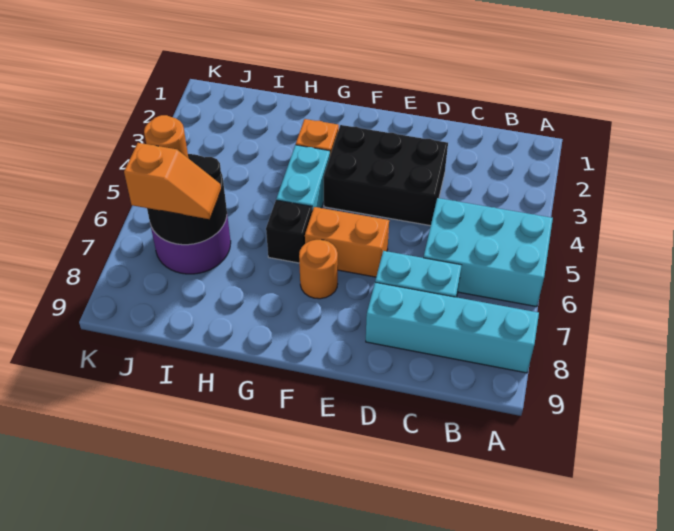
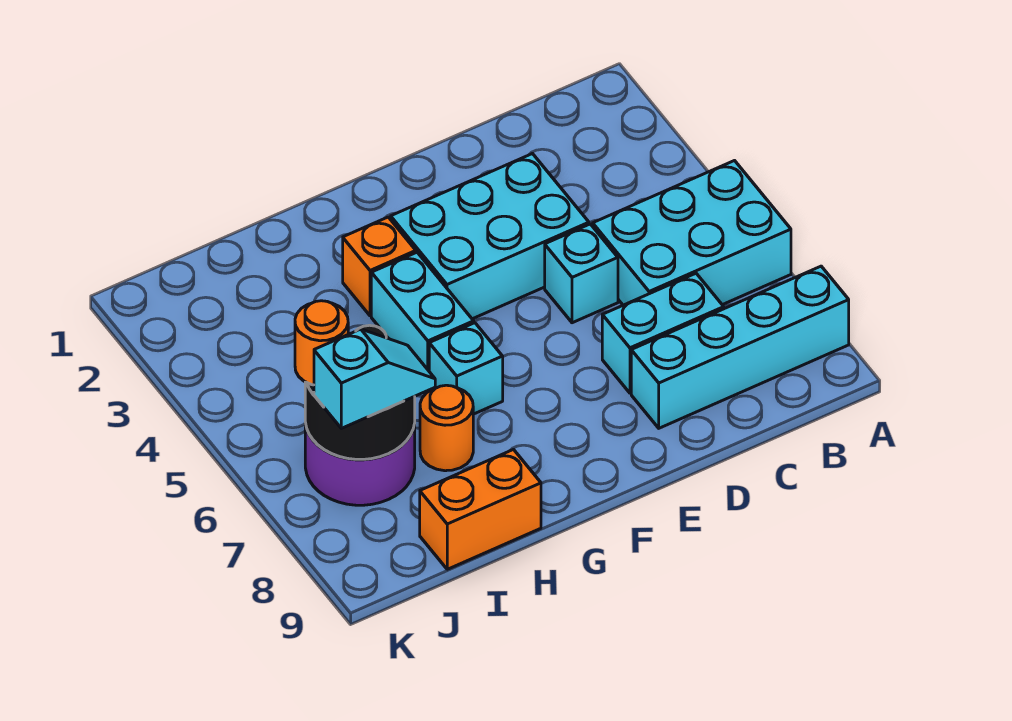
black 2x3 brick [323,125,448,226] -> cyan 2x3 brick [391,154,589,319]
none -> cyan 1x1 brick [545,224,618,323]
orange 1x2 brick [305,207,389,277] -> orange 1x2 brick moved to [420,450,541,569]
orange 1x1 round brick [299,240,338,299] -> orange 1x1 round brick moved to [420,385,473,471]
black 1x1 brick [266,200,312,263] -> cyan 1x1 brick [429,323,503,414]
orange 1x2 slope [124,143,221,219] -> cyan 1x2 slope [314,329,435,428]

